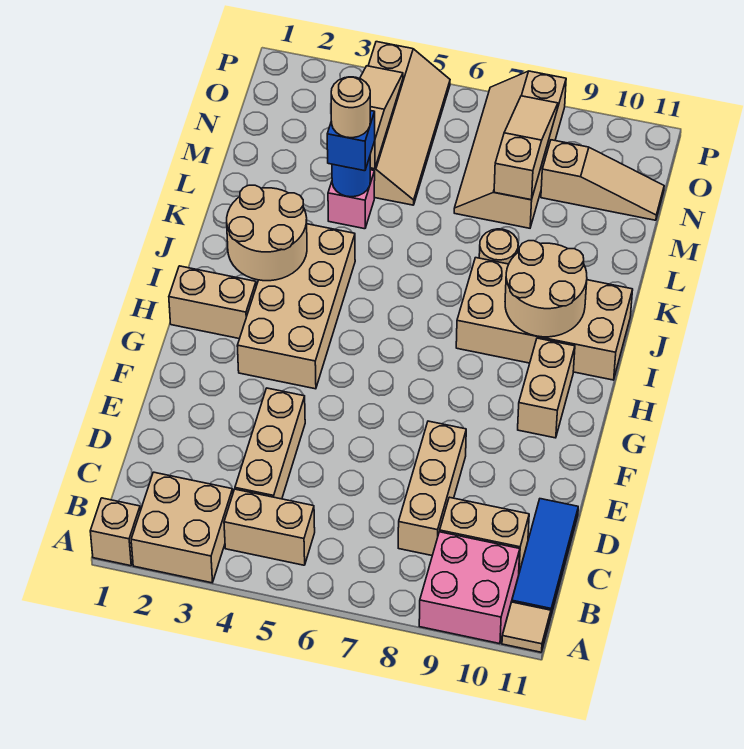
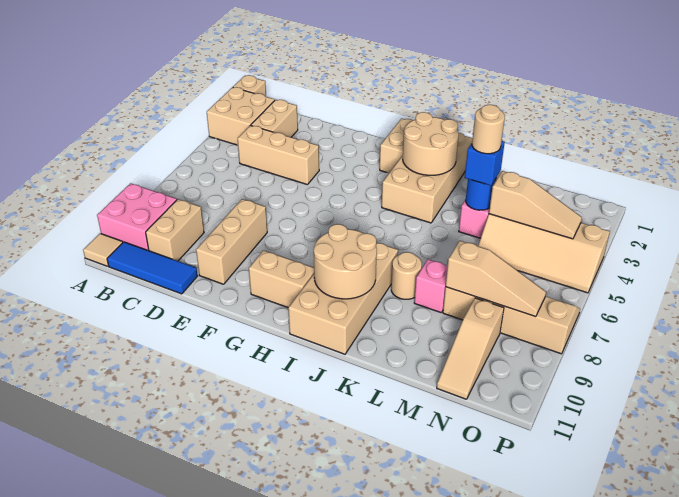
tan 1x2 brick [224,489,315,565] -> tan 1x2 brick moved to [251,100,298,137]
tan 1x3 brick [398,421,466,555] -> tan 1x3 brick turned to [196,199,267,284]
tan 2x4 brick [237,224,355,389] -> tan 2x4 brick turned to [382,132,473,223]
none -> pink 1x1 brick [414,259,448,313]

